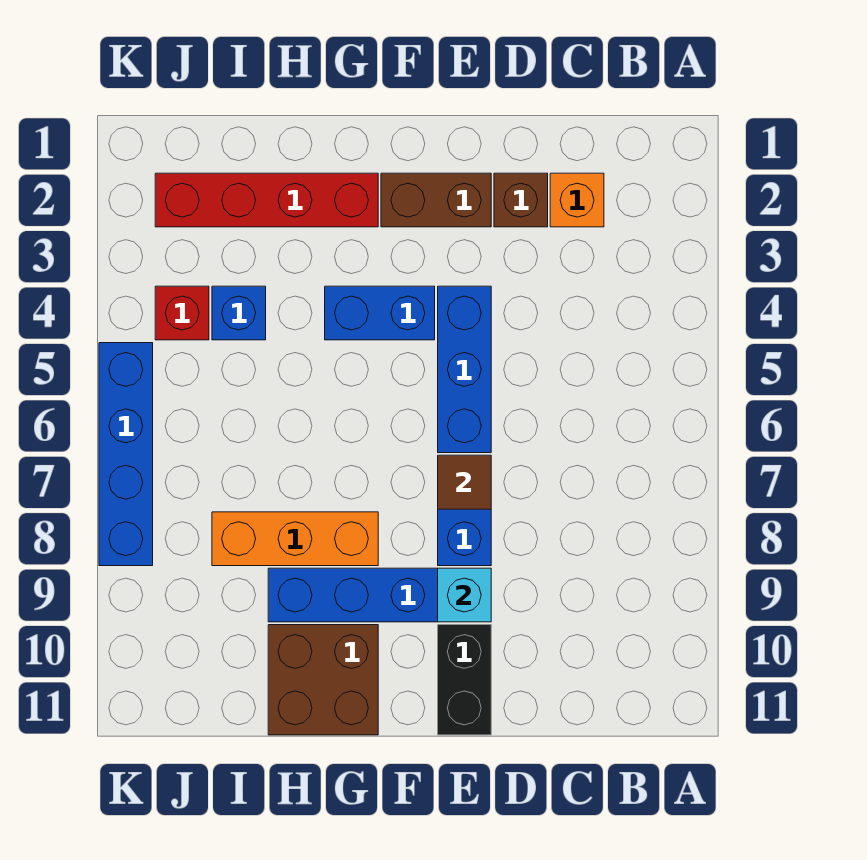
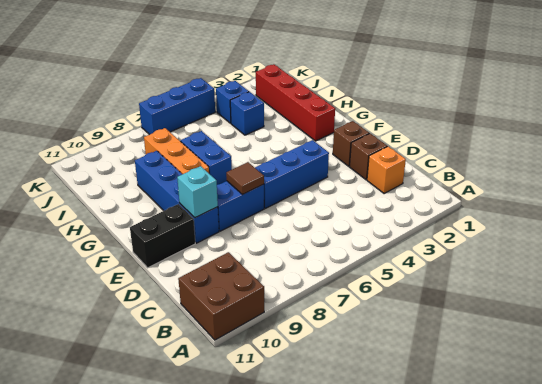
brown 1x2 brick [381,173,491,227] -> brown 1x1 brick [333,121,369,166]
blue 1x2 brick [325,286,435,340] -> blue 1x2 brick moved to [181,131,232,185]
brown 2x2 brick [268,625,378,735] -> brown 2x2 brick moved to [178,252,264,340]
red 1x1 brick [155,286,209,340] -> blue 1x1 brick [216,81,249,123]
blue 1x4 brick [99,343,153,566] -> blue 1x3 brick [139,78,215,135]

